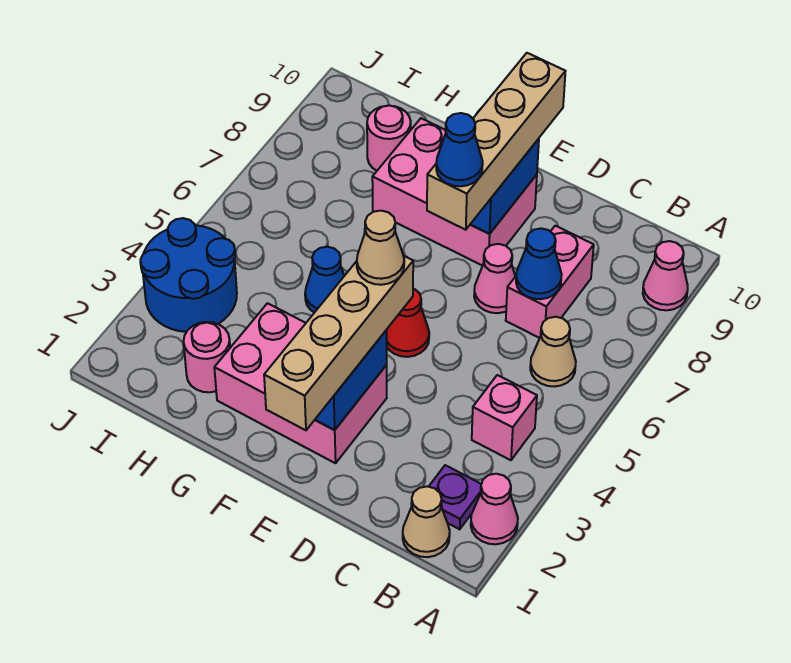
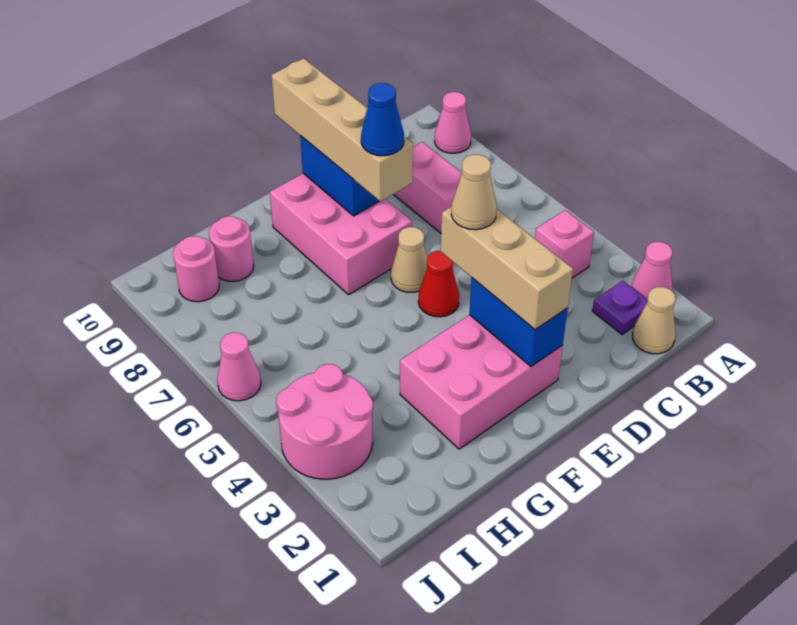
tan 1x1 cone [530,317,576,387] -> tan 1x1 cone moved to [391,227,427,293]
blue 1x1 cone [516,228,562,299] -> none
pink 1x1 cone [474,244,515,313] -> pink 1x1 cone moved to [217,333,261,401]
tan 1x4 brick [264,256,413,430] -> tan 1x3 brick [441,206,573,329]
pink 2x3 brick [372,118,537,266] -> pink 2x3 brick turned to [270,174,412,295]
blue 1x1 cone [305,247,344,313] -> none
pink 1x1 round brick [183,322,230,392] -> pink 1x1 round brick moved to [173,236,219,302]
blue 2x2 round brick [140,218,237,332] -> pink 2x2 round brick [276,364,373,479]

